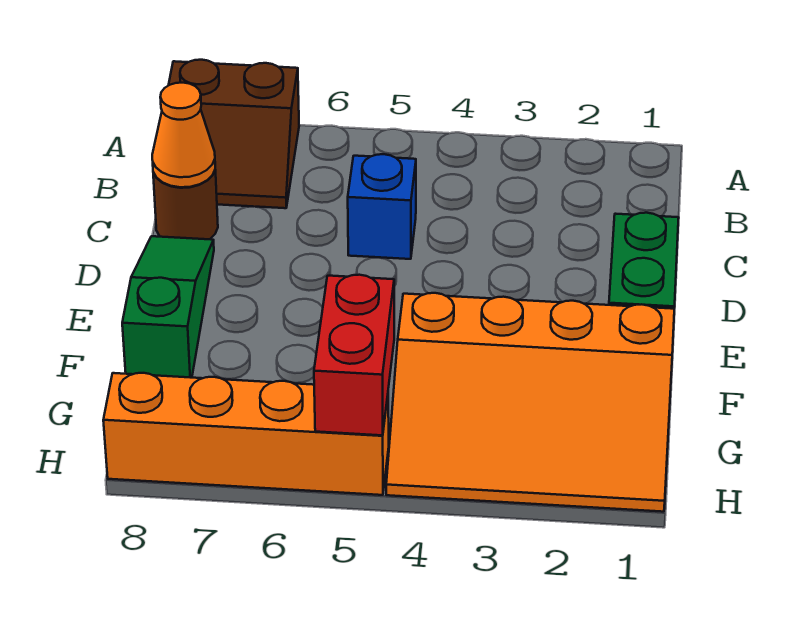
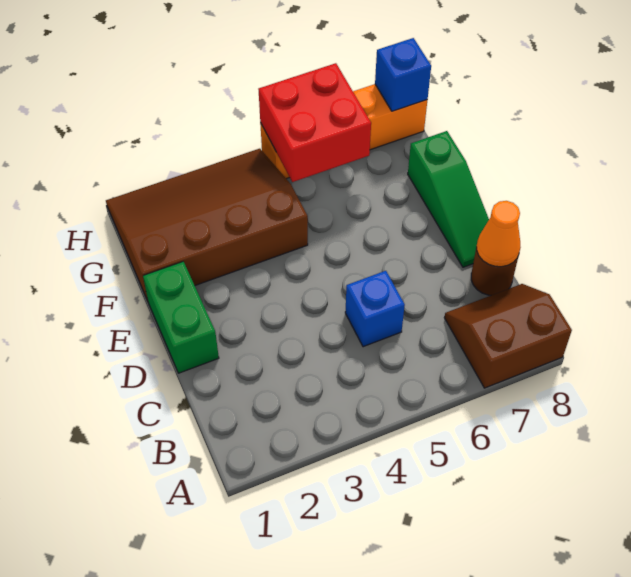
orange 3x4 slope [386,293,674,512] -> brown 3x4 slope [106,149,308,301]
red 1x2 brick [314,275,394,435] -> red 2x2 brick [258,63,371,182]
none -> blue 1x1 brick [375,38,431,111]

